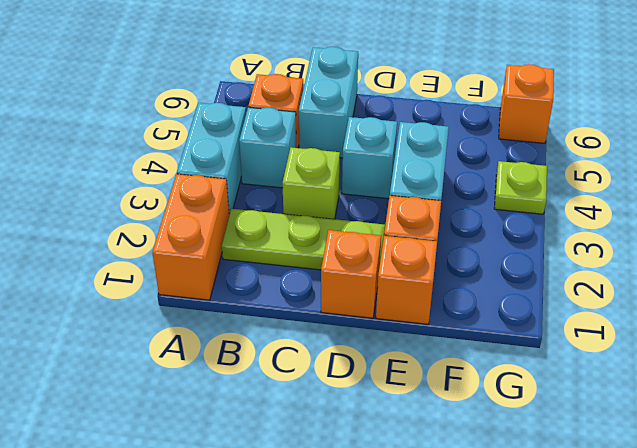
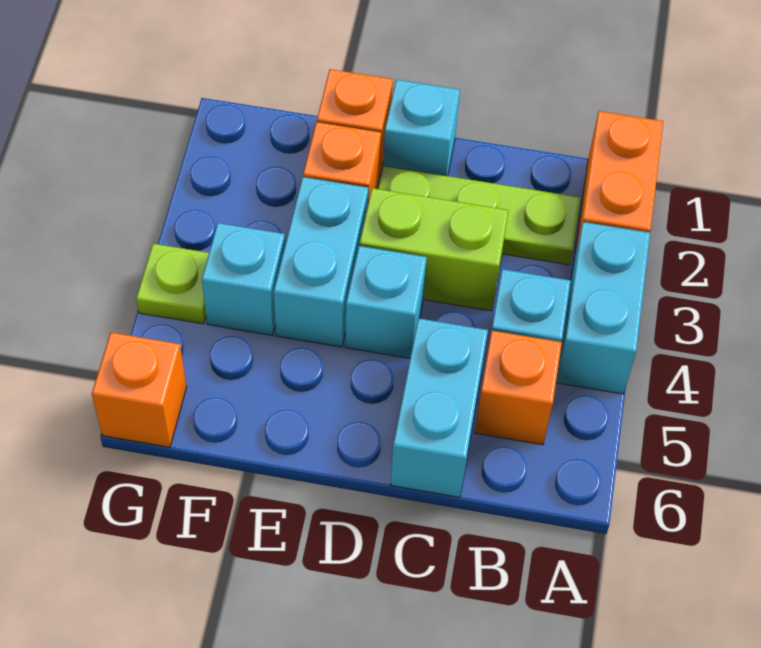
lime 1x1 brick [282,147,340,219] -> lime 1x2 brick [359,188,508,311]
orange 1x1 brick [321,230,381,318] -> cyan 1x1 brick [383,80,460,176]
none -> cyan 1x1 brick [202,223,285,335]

